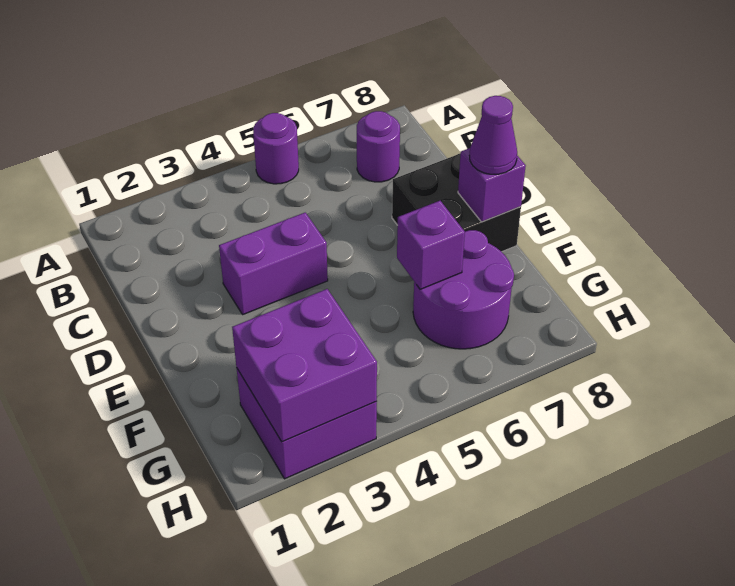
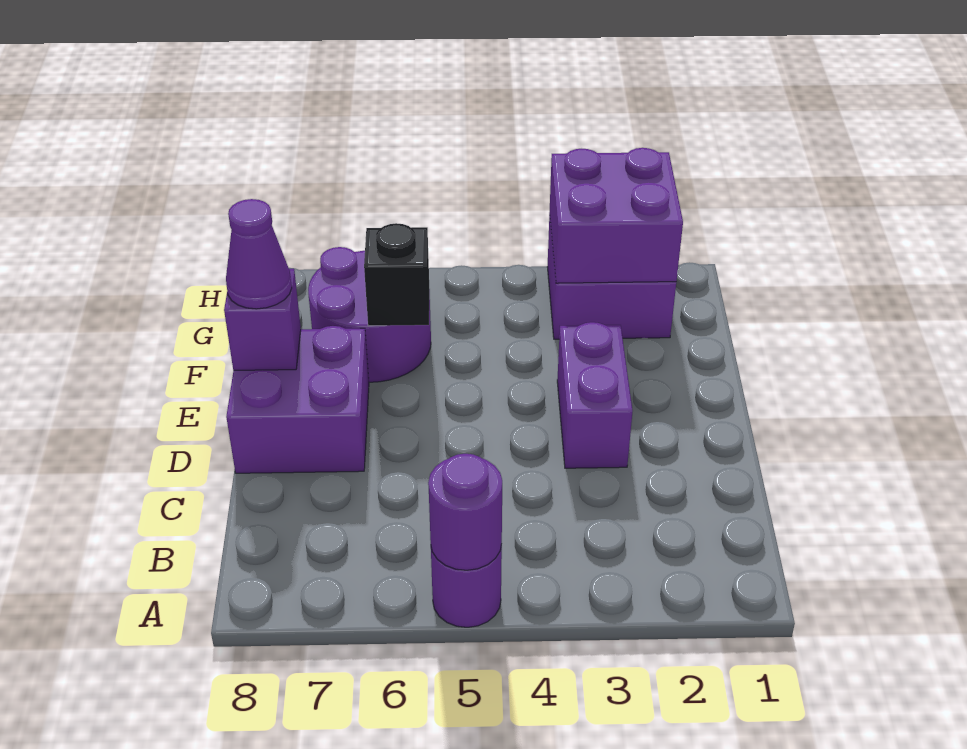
purple 1x1 round brick [357,111,400,182] -> purple 1x1 round brick moved to [428,454,502,570]
purple 1x2 brick [219,213,328,314] -> purple 1x2 brick turned to [557,322,633,468]
black 2x2 brick [392,154,521,252] -> purple 2x2 brick [226,326,369,473]
purple 1x1 brick [397,201,465,289] -> black 1x1 brick [364,223,429,326]

